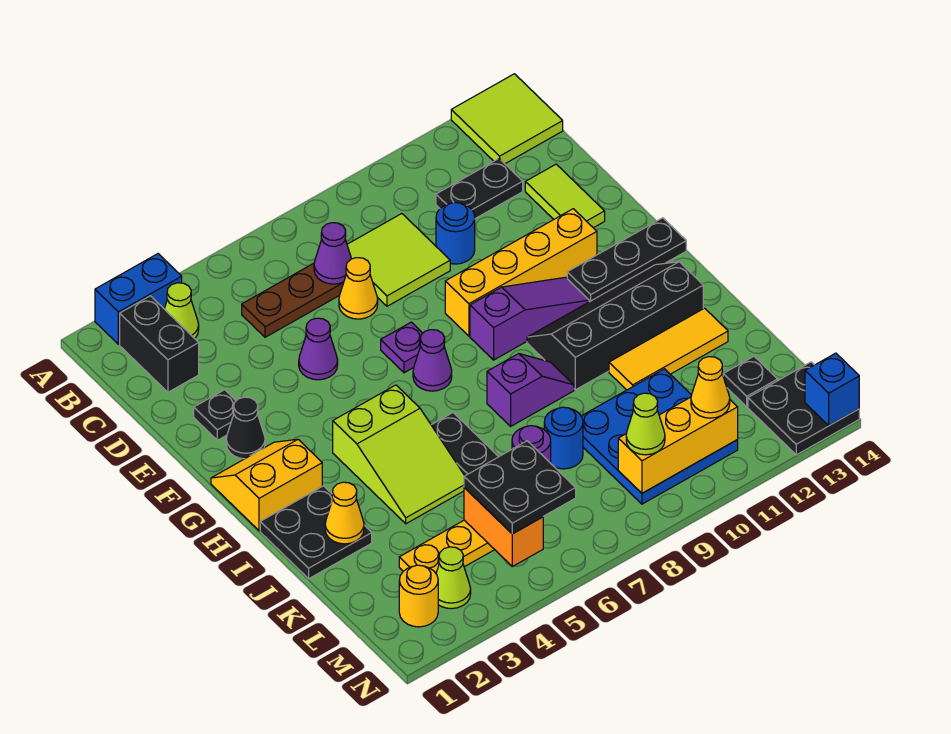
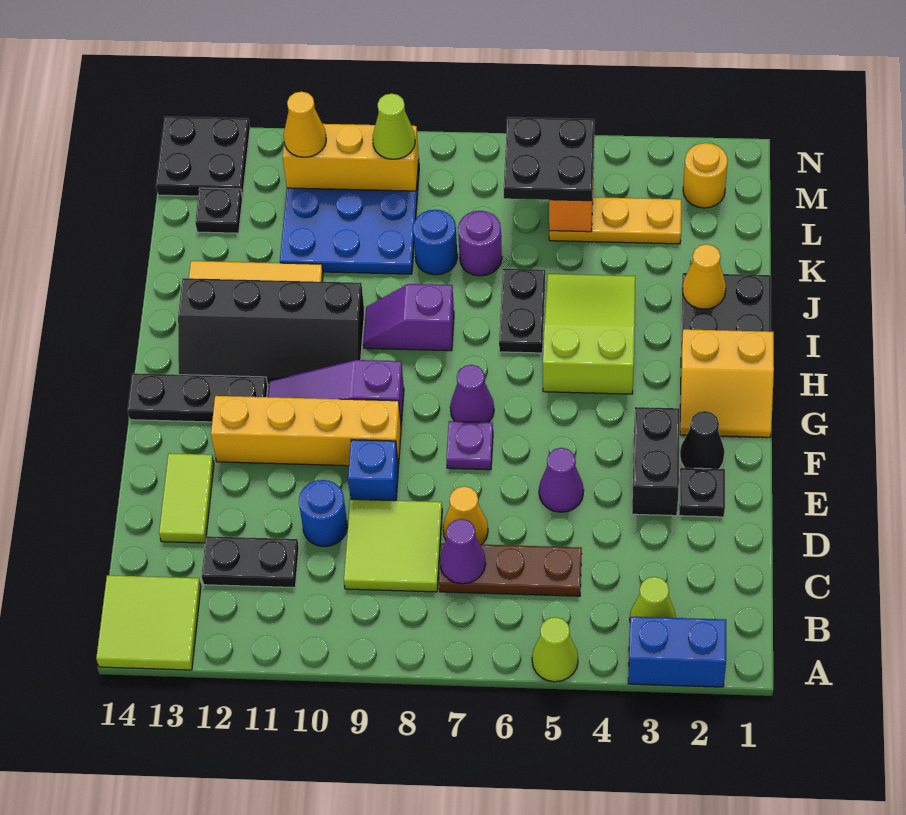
black 1x2 brick [120,296,199,392] -> black 1x2 brick moved to [632,407,680,516]
lime 1x1 cone [436,547,471,609] -> lime 1x1 cone moved to [532,617,578,682]
blue 1x1 brick [805,353,859,425] -> blue 1x1 brick moved to [348,440,398,501]

